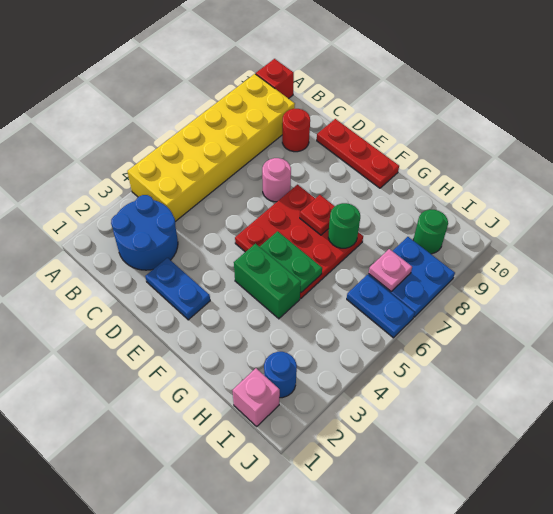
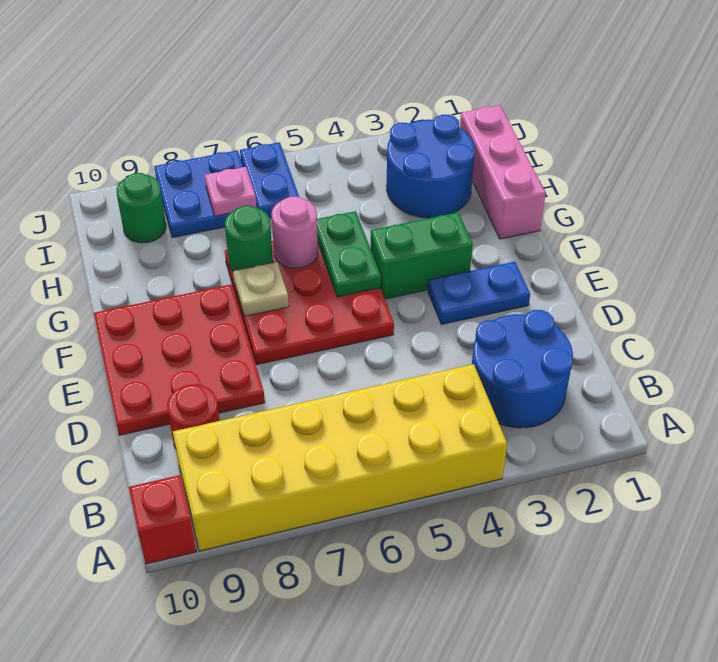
blue 1x2 plate [145,258,210,320] -> blue 1x2 plate turned to [428,262,530,325]
pink 1x1 round brick [262,158,291,202] -> pink 1x1 round brick moved to [271,197,318,268]
red 1x3 plate [317,119,399,188] -> red 3x3 plate [94,284,265,435]
green 1x2 brick [234,244,301,319] -> green 1x2 brick turned to [371,212,473,299]
red 1x1 plate [300,195,335,235] -> tan 1x1 plate [233,262,289,316]
pink 1x1 brick [232,368,280,426] -> pink 1x3 brick [460,105,546,239]
blue 1x1 round brick [264,352,297,398] -> blue 2x2 round brick [386,115,475,218]

